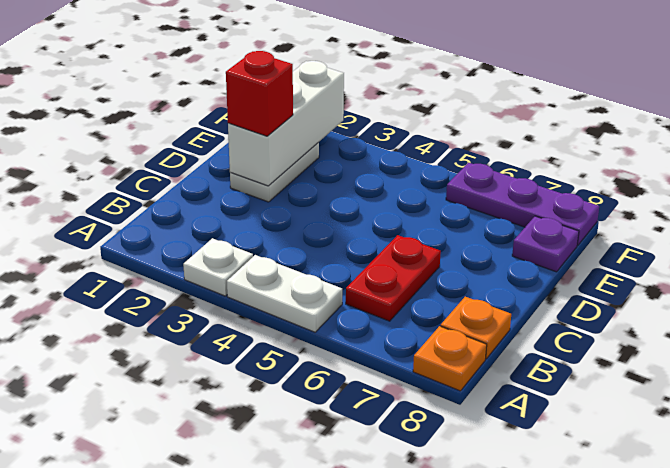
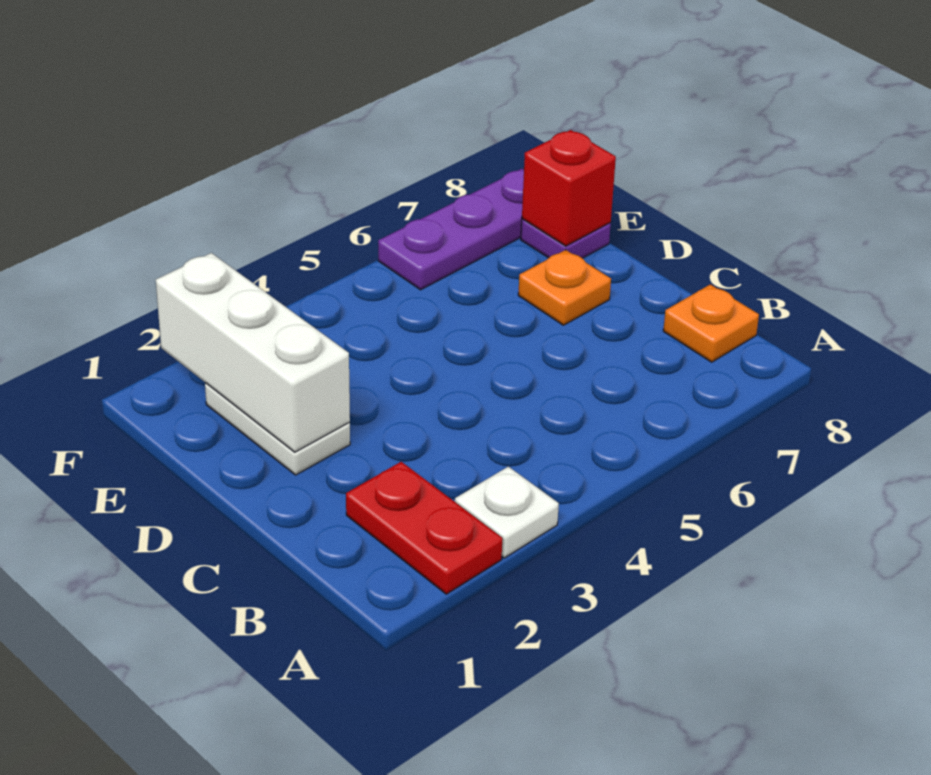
white 1x2 plate [227,255,342,332] -> none
orange 1x1 plate [413,326,487,391] -> orange 1x1 plate moved to [518,250,611,325]
red 1x2 plate [346,235,441,321] -> red 1x2 plate moved to [346,462,502,594]
red 1x1 brick [226,51,293,136] -> red 1x1 brick moved to [522,130,616,246]

